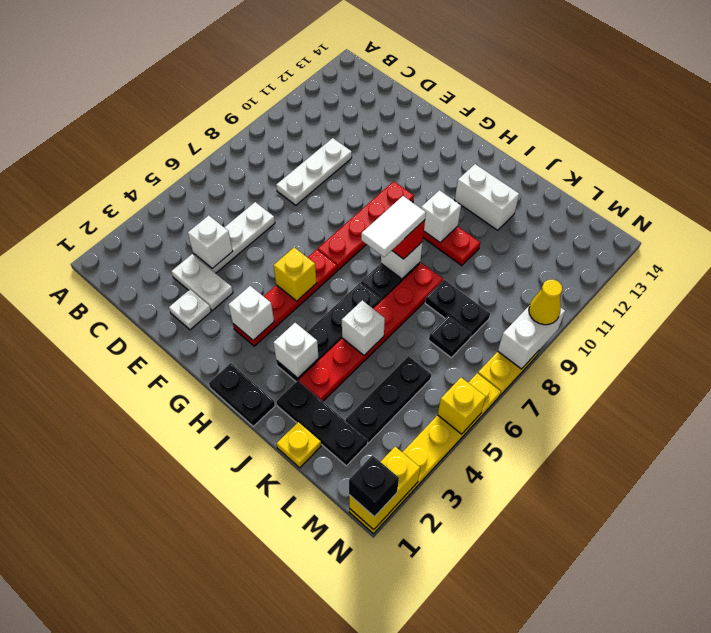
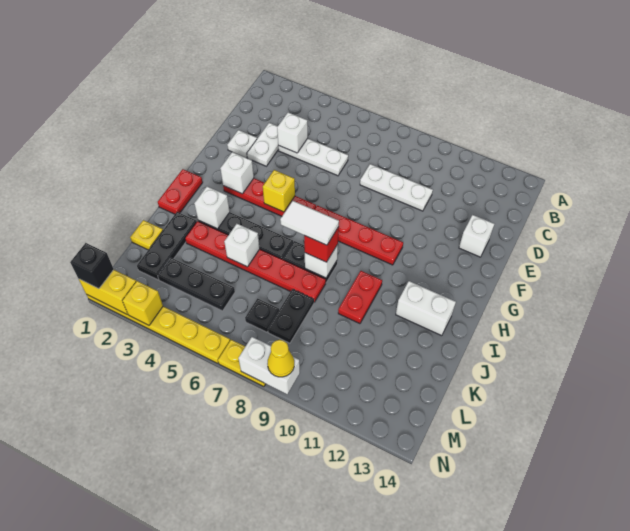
black 1x2 plate [209,363,275,426] -> red 1x2 plate [158,169,203,214]
white 1x1 brick [421,190,461,242] -> white 1x1 brick moved to [459,215,494,257]
white 1x2 brick [455,164,519,230] -> white 1x2 brick turned to [396,281,456,336]
yellow 1x1 brick [438,378,486,434] -> yellow 1x1 brick moved to [122,281,163,325]

